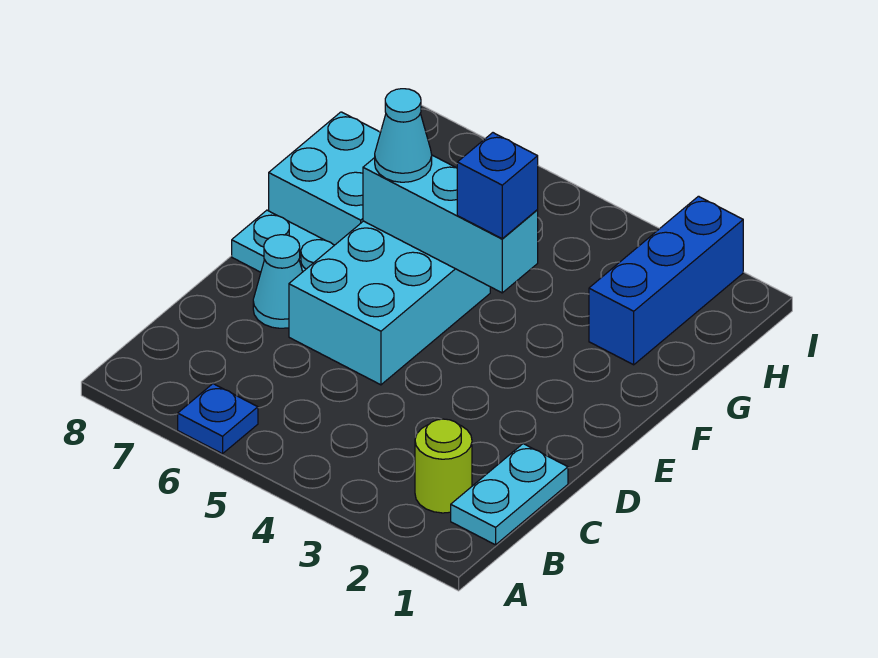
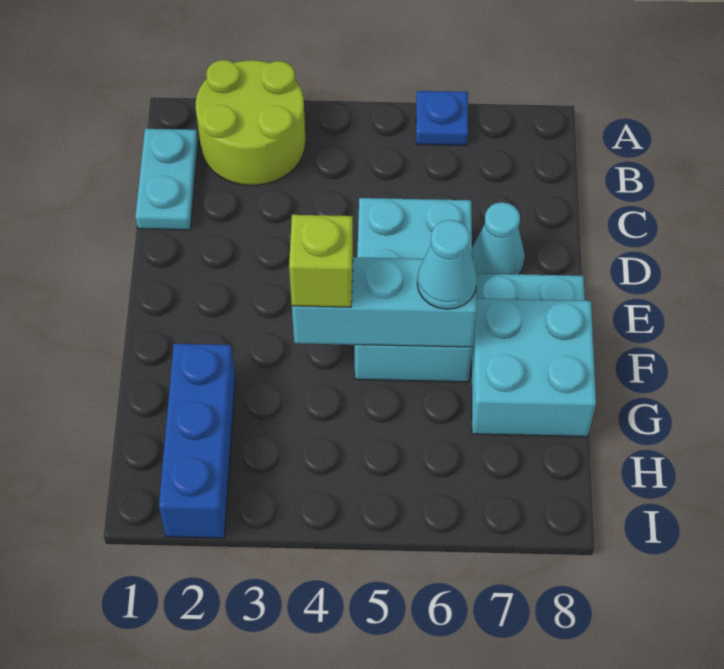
lime 1x1 round brick [415,419,472,513] -> lime 2x2 round brick [196,60,306,185]
blue 1x1 brick [457,133,538,239] -> lime 1x1 brick [289,215,353,307]

